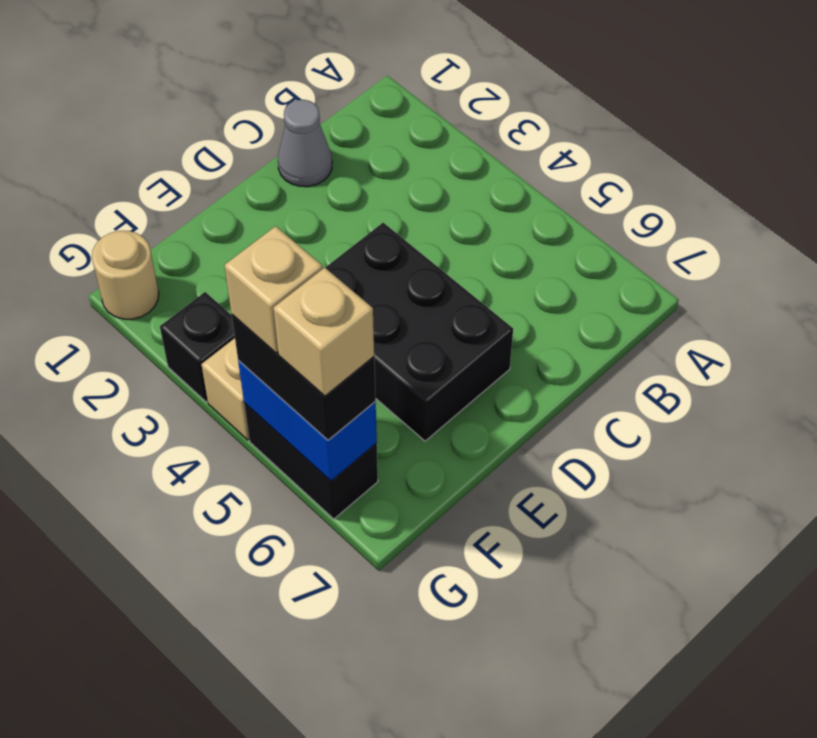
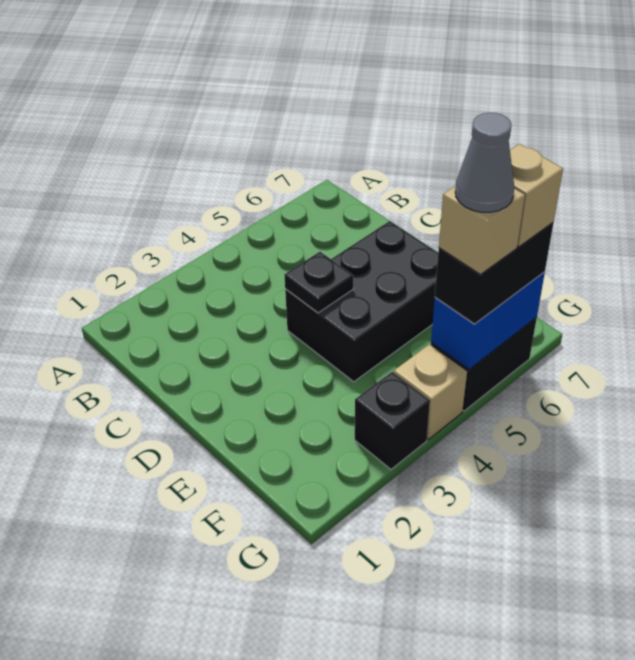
grey 1x1 cone [278,100,332,187] -> grey 1x1 cone moved to [455,113,514,212]
none -> black 1x1 plate [285,252,353,313]
tan 1x1 round brick [92,231,159,319] -> none

